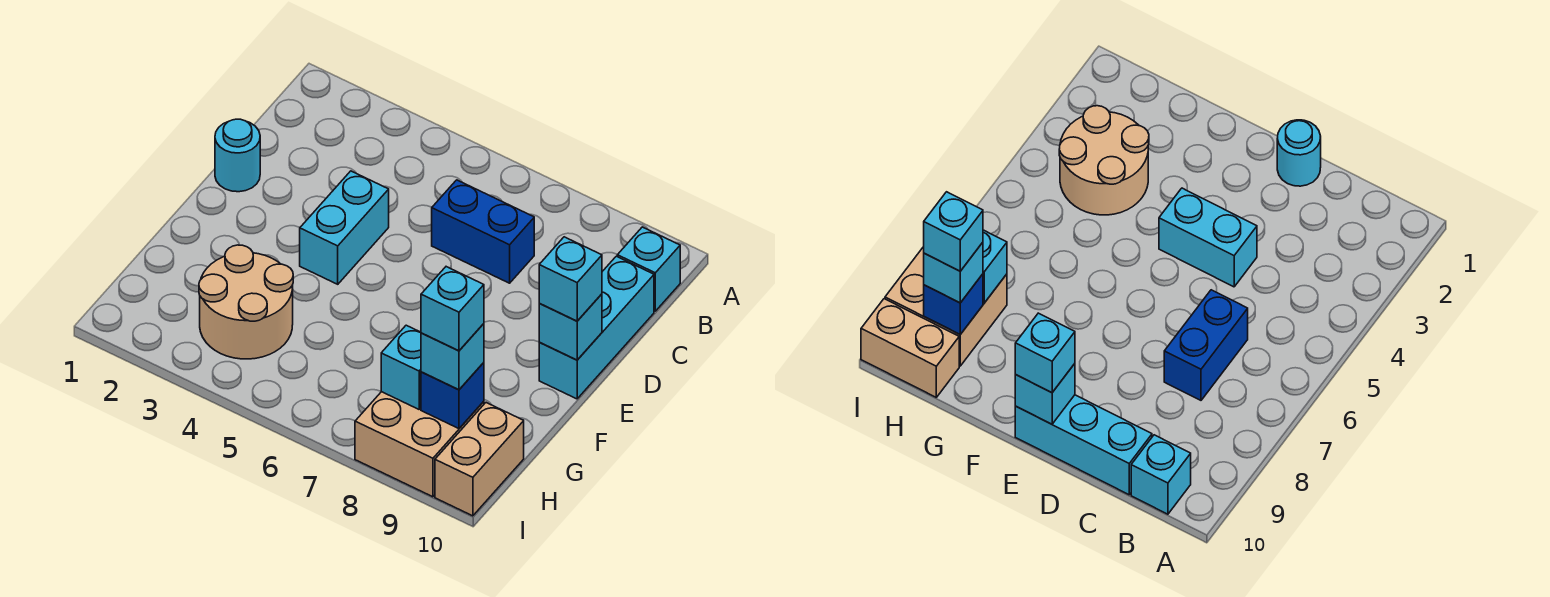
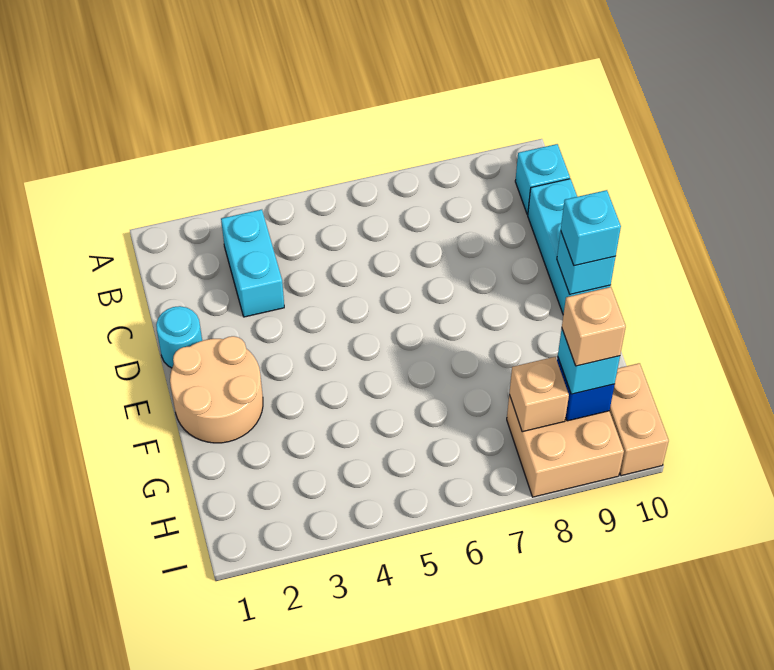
blue 1x2 brick [432,180,534,283] -> none
cyan 1x2 brick [300,171,389,284] -> cyan 1x2 brick moved to [221,210,284,317]
tan 2x2 round brick [199,245,293,359] -> tan 2x2 round brick moved to [170,336,263,443]
cyan 1x1 brick [381,325,421,409] -> tan 1x1 brick [509,357,569,432]
cyan 1x1 brick [421,267,484,351] -> tan 1x1 brick [562,287,626,366]

